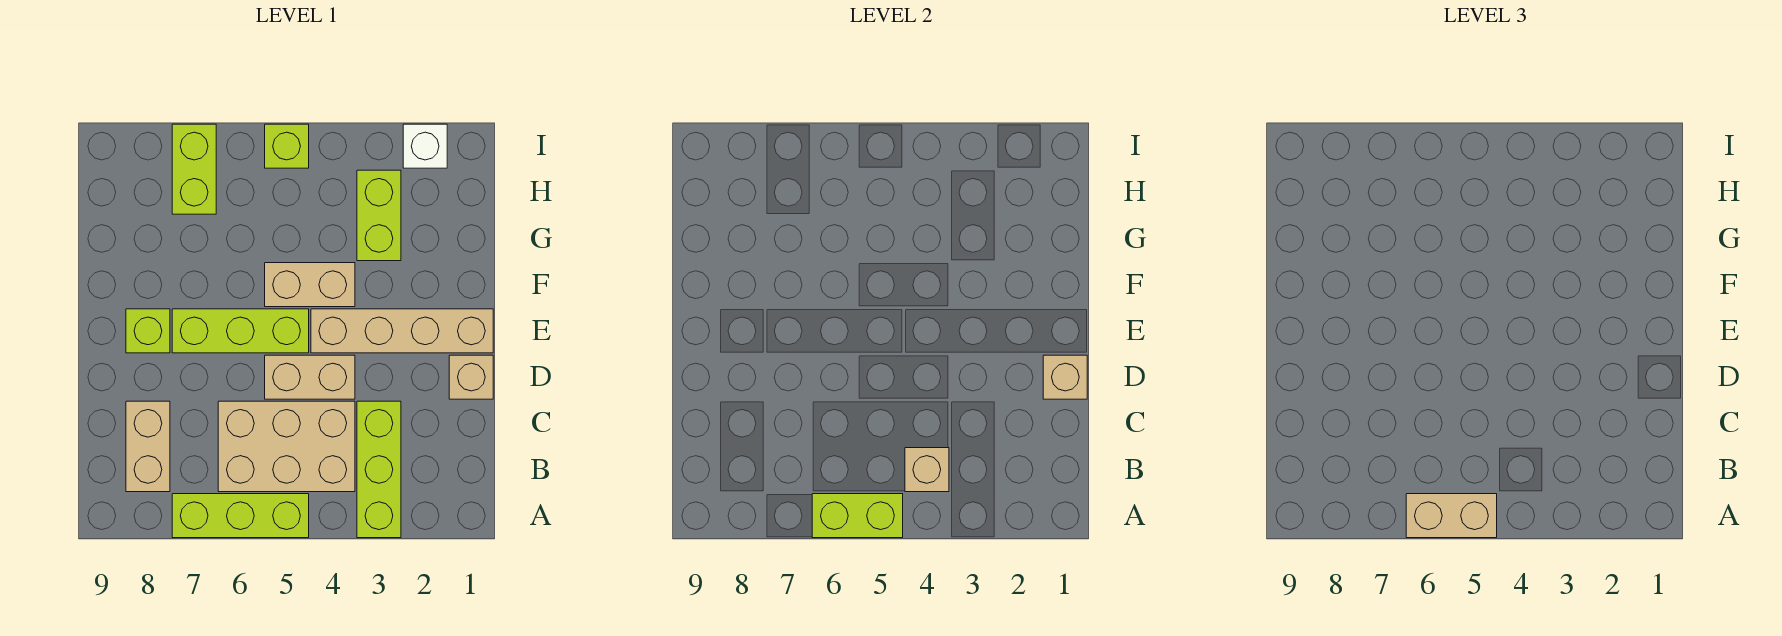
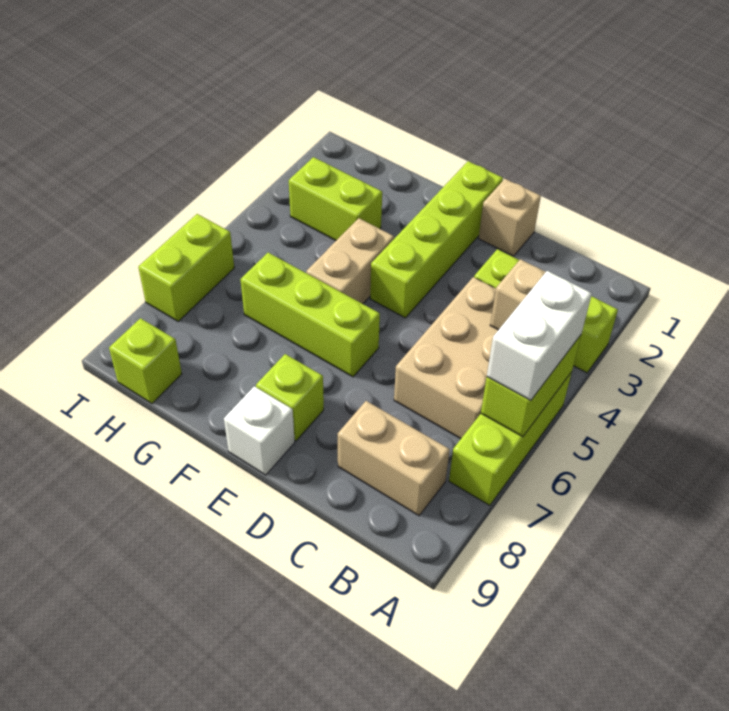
tan 1x2 brick [1406,494,1497,538] -> white 1x2 brick [487,271,592,400]
tan 1x1 brick [1043,355,1087,399] -> none
tan 1x2 brick [265,355,355,399] -> none
tan 1x4 brick [311,309,493,353] -> lime 1x4 brick [370,161,503,318]
lime 1x3 brick [172,309,309,353] -> lime 1x3 brick turned to [240,253,380,377]
lime 1x2 brick [172,124,216,214] -> lime 1x2 brick turned to [138,214,234,321]
white 1x1 brick [403,124,447,168] -> white 1x1 brick moved to [224,386,295,475]
lime 1x1 brick [265,124,309,168] -> lime 1x1 brick moved to [109,318,182,403]

